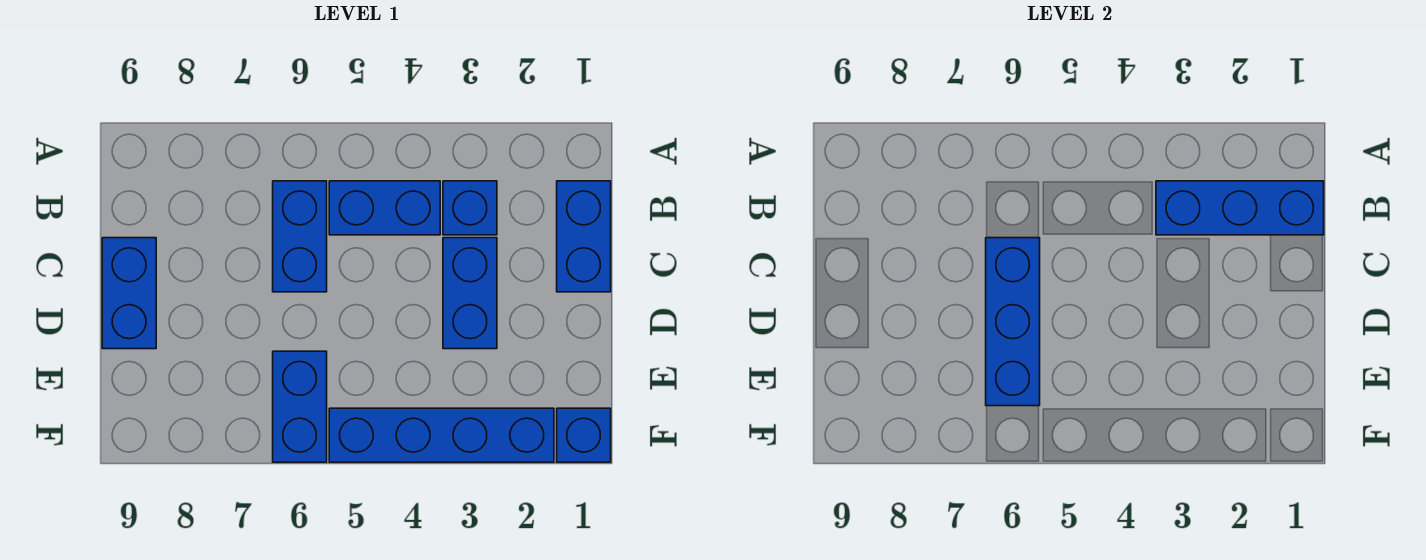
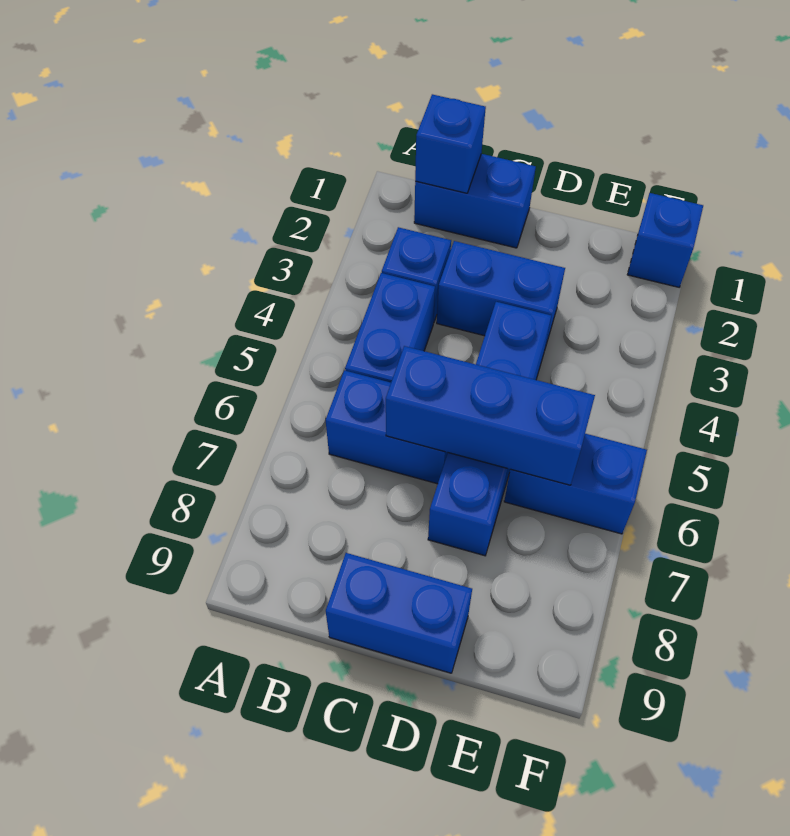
blue 1x3 brick [1156,181,1324,235] -> blue 1x1 brick [415,94,486,193]
blue 1x4 brick [329,408,554,462] -> blue 1x4 brick moved to [428,302,552,556]

